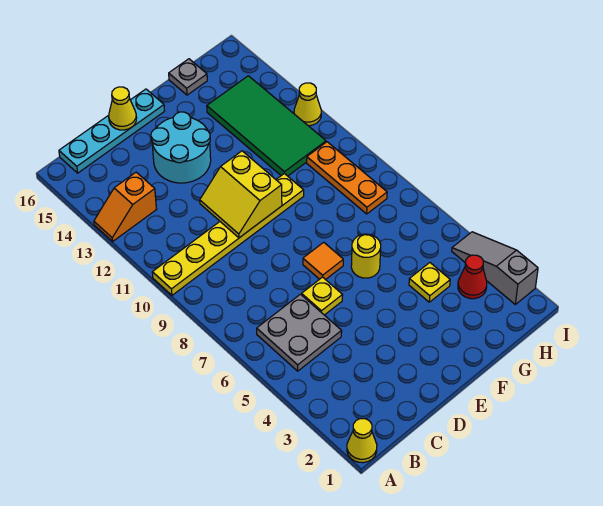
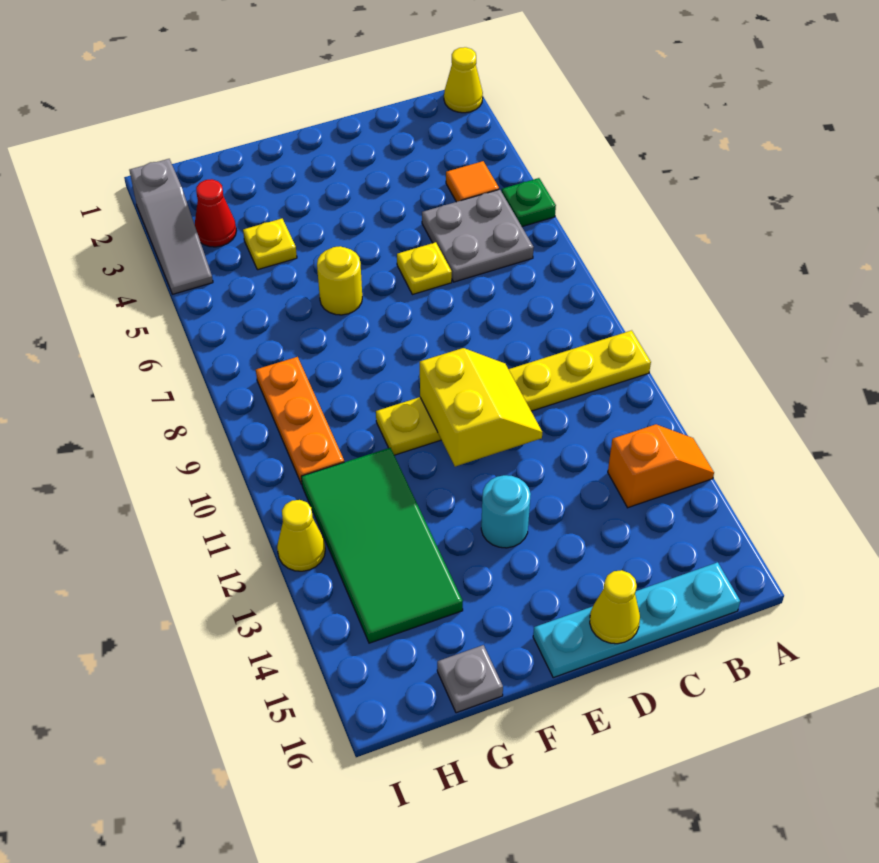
none -> green 1x1 plate [502,178,556,227]
cyan 2x2 round brick [151,112,211,183] -> cyan 1x1 round brick [481,475,531,548]
orange 1x1 tile [303,242,343,280] -> orange 1x1 tile moved to [446,161,499,202]

